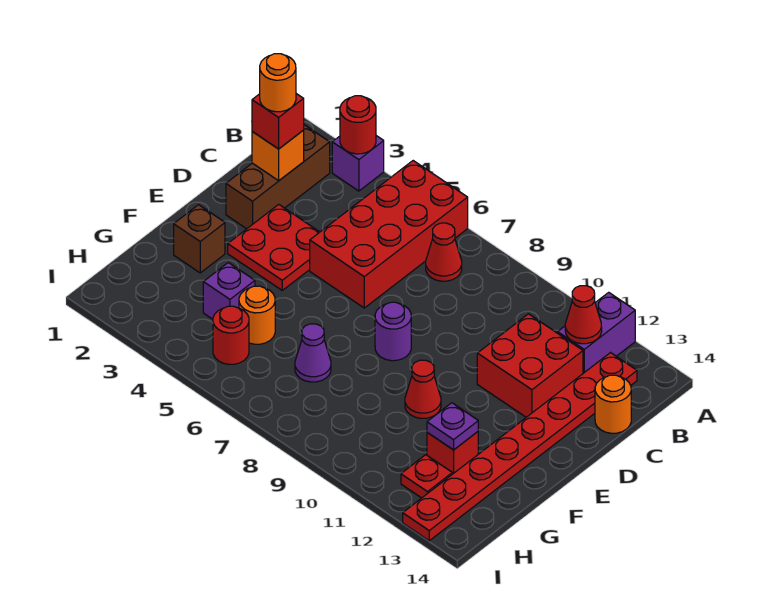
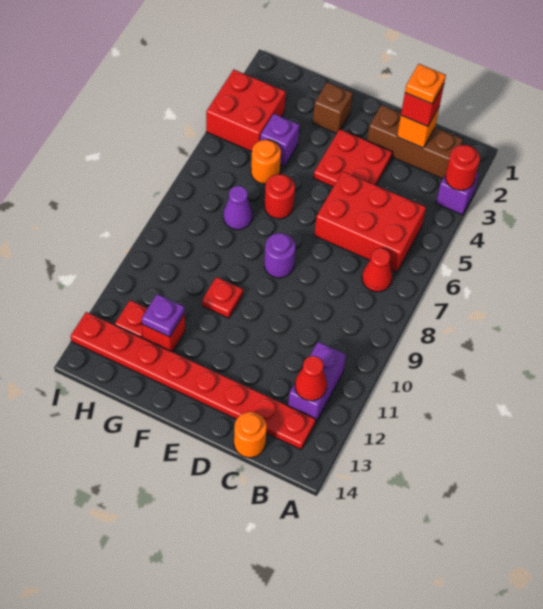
red 2x4 brick [310,161,468,308] -> red 2x3 brick [314,171,426,272]
purple 1x2 brick [558,292,635,373] -> purple 1x2 brick turned to [288,342,346,423]
orange 1x1 round brick [260,54,296,112] -> orange 1x1 plate [405,64,446,104]
red 2x2 brick [477,314,583,417] -> red 2x2 brick moved to [206,70,286,152]
red 1x1 cone [405,360,441,418] -> red 1x1 plate [202,277,243,318]
red 1x1 round brick [213,306,249,364] -> red 1x1 round brick moved to [264,174,295,219]

